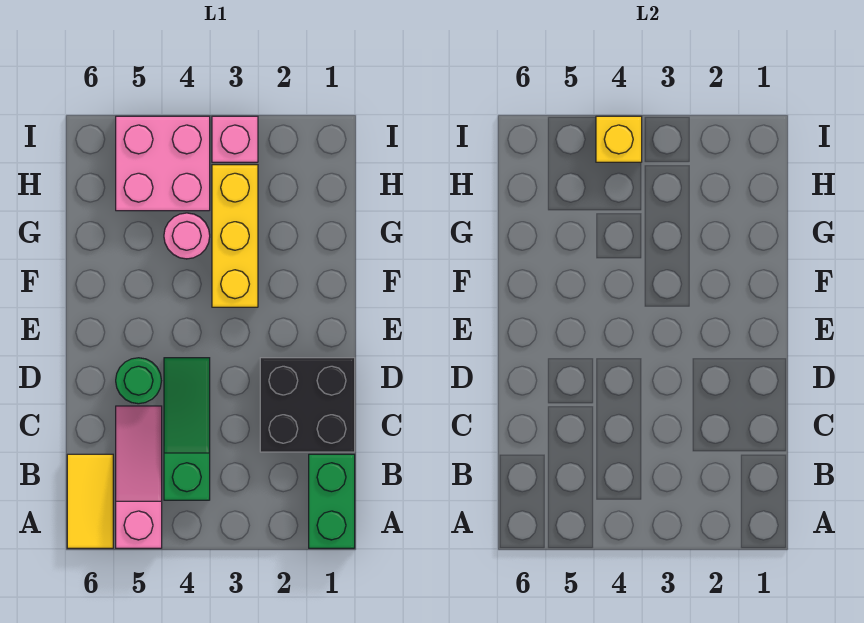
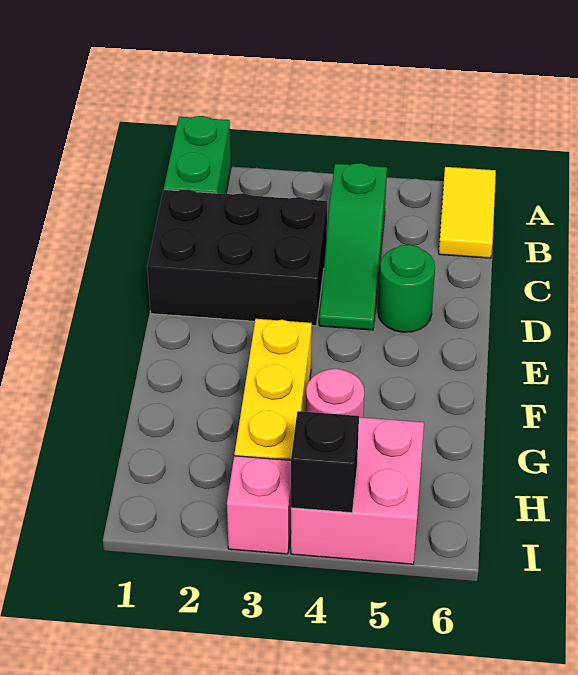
pink 1x3 slope [116,406,162,548] -> none
black 2x2 brick [260,358,355,452] -> black 2x3 brick [147,189,327,326]
yellow 1x1 brick [596,116,642,162] -> black 1x1 brick [291,411,359,513]

